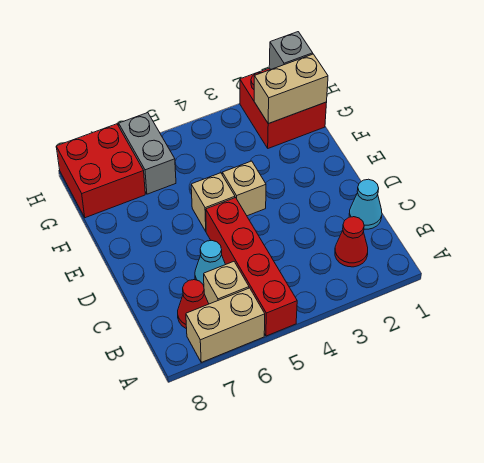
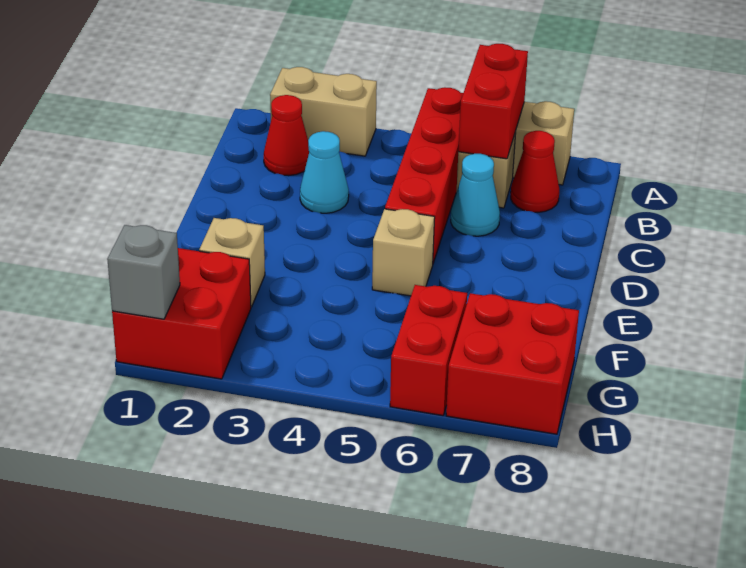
none -> red 1x2 brick [458,44,528,159]
cyan 1x1 cone [349,179,382,229] -> cyan 1x1 cone moved to [300,131,349,213]
tan 1x1 brick [222,161,266,216] -> tan 1x1 brick moved to [199,218,265,307]
tan 1x2 brick [254,54,328,124] -> tan 1x2 brick moved to [270,67,377,156]
grey 1x2 brick [119,113,176,194] -> red 1x2 brick [390,285,467,415]

